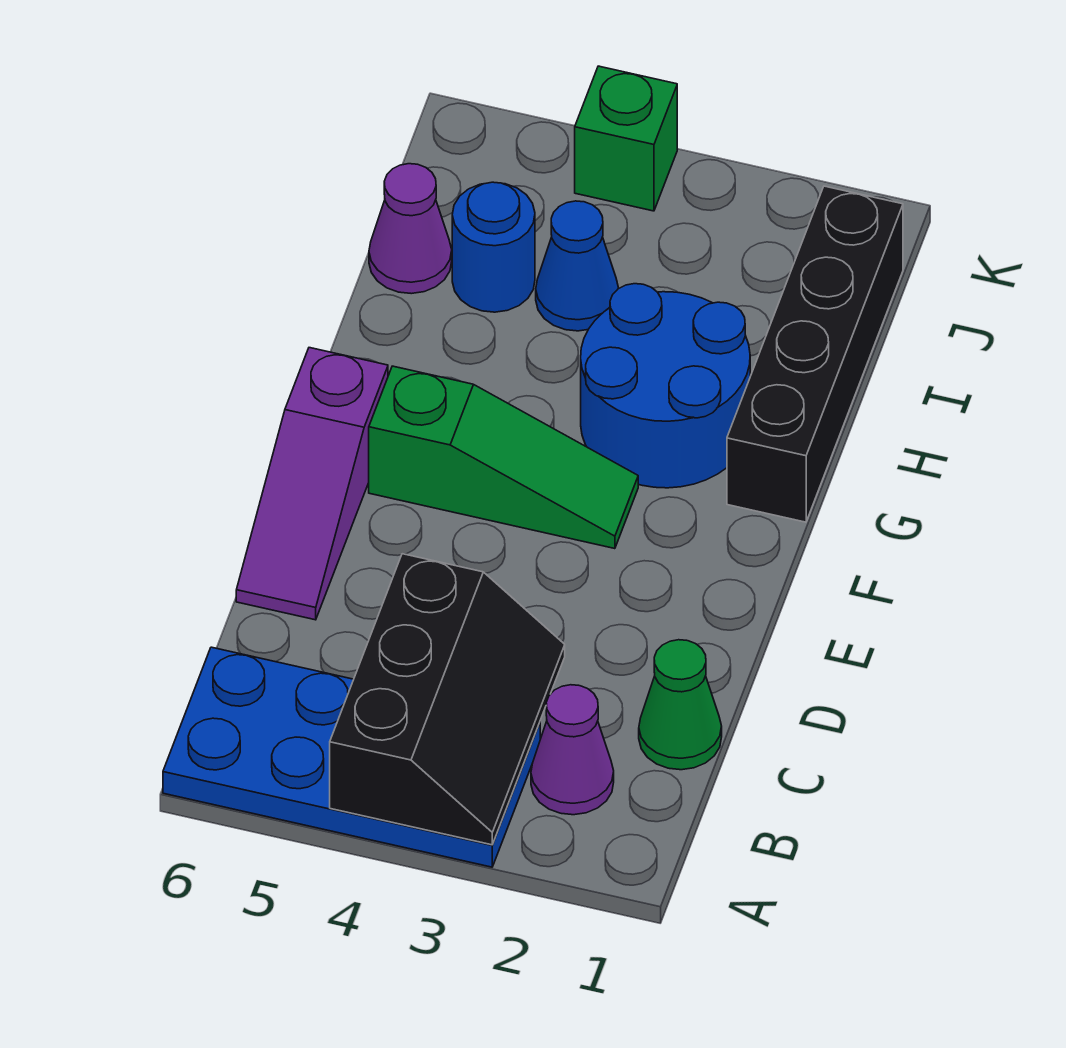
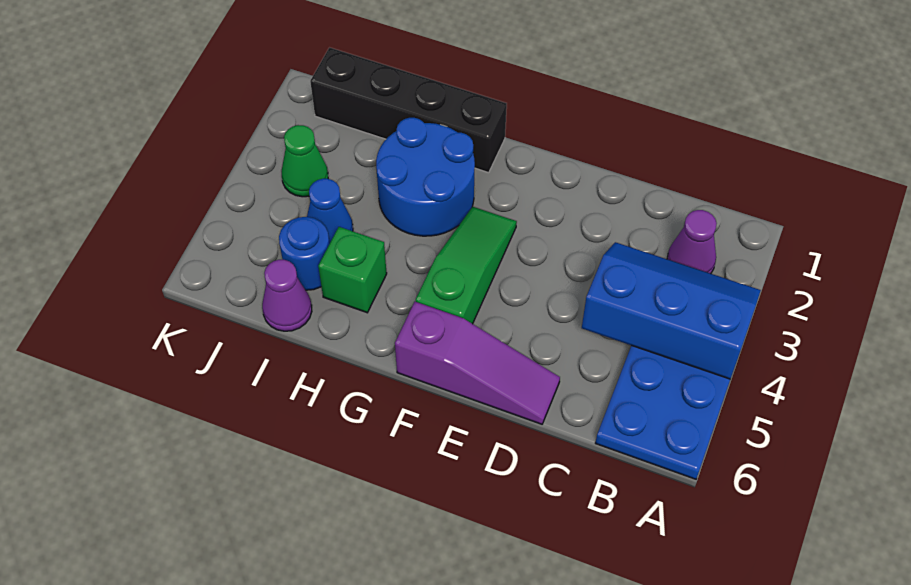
black 2x3 slope [330,554,565,845] -> blue 2x3 slope [582,242,761,379]
green 1x1 cone [639,640,722,770] -> green 1x1 cone moved to [282,125,328,197]
green 1x1 brick [575,66,677,211] -> green 1x1 brick moved to [318,227,387,313]

